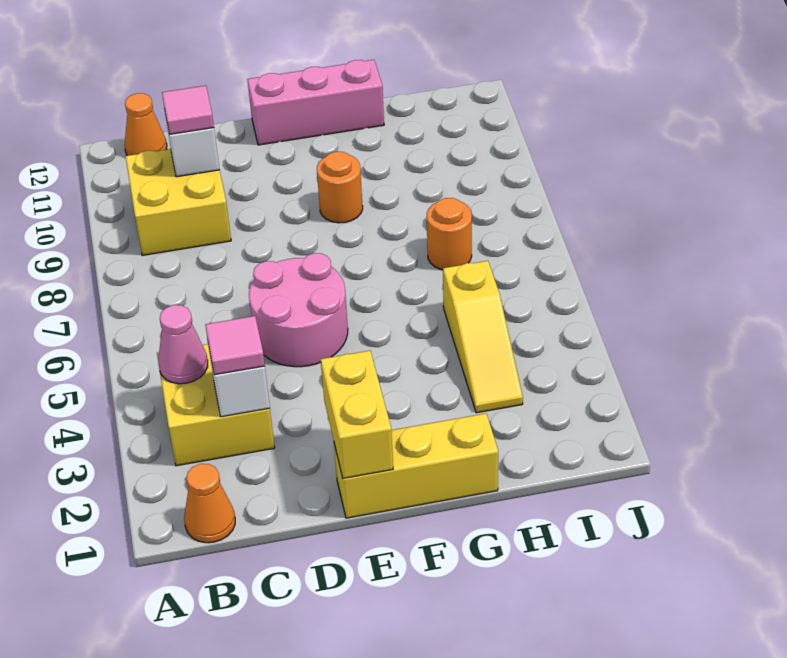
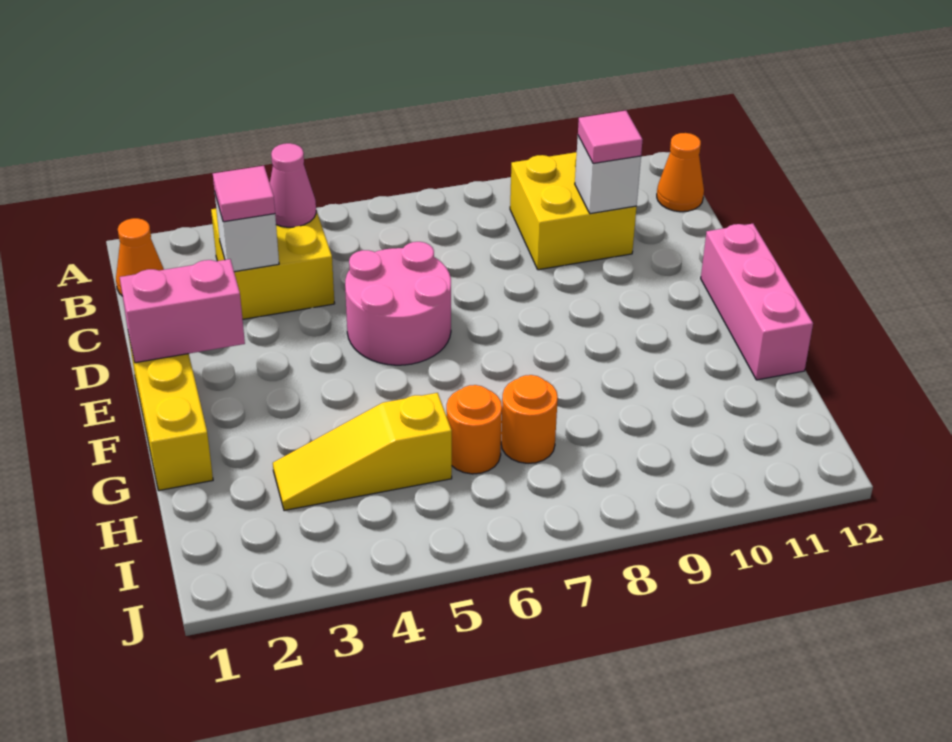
yellow 1x2 brick [321,351,393,478] -> pink 1x2 brick [120,259,245,363]
orange 1x1 round brick [317,152,363,223] -> orange 1x1 round brick moved to [447,385,502,474]

